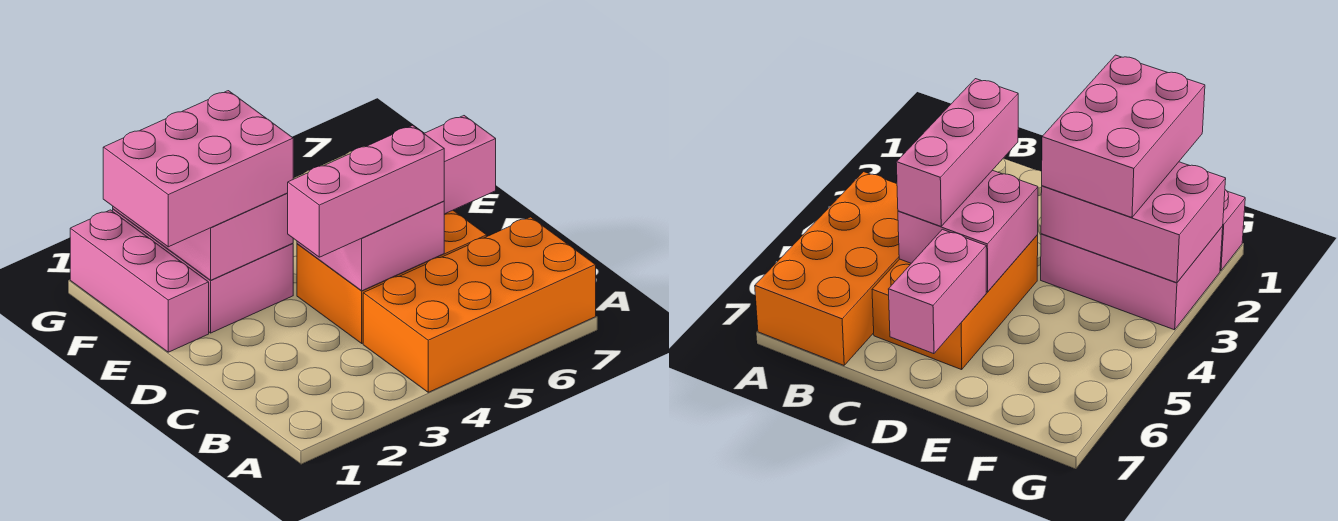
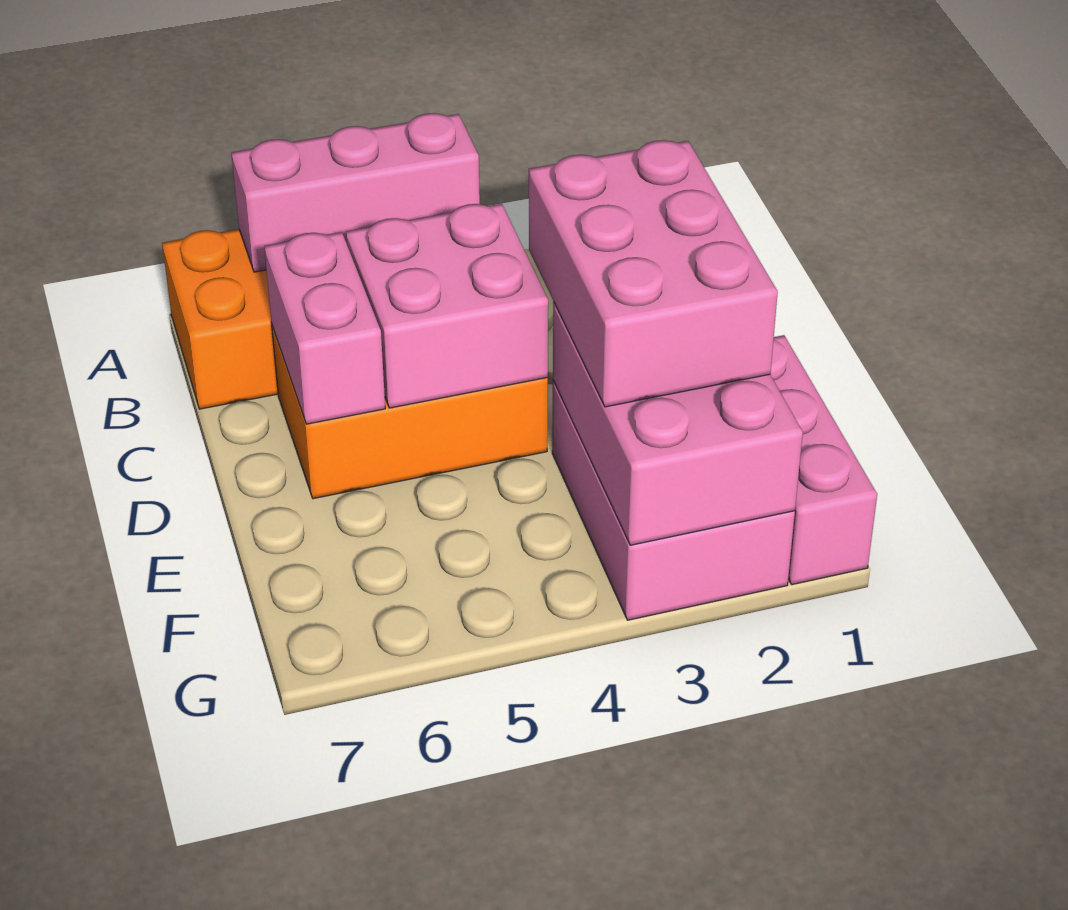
pink 1x3 brick [288,125,444,257] -> pink 1x3 brick moved to [231,113,480,272]
pink 1x2 brick [424,116,496,214] -> pink 1x2 brick turned to [264,232,385,424]
pink 2x3 brick [103,91,293,247] -> pink 2x3 brick turned to [529,140,778,407]

